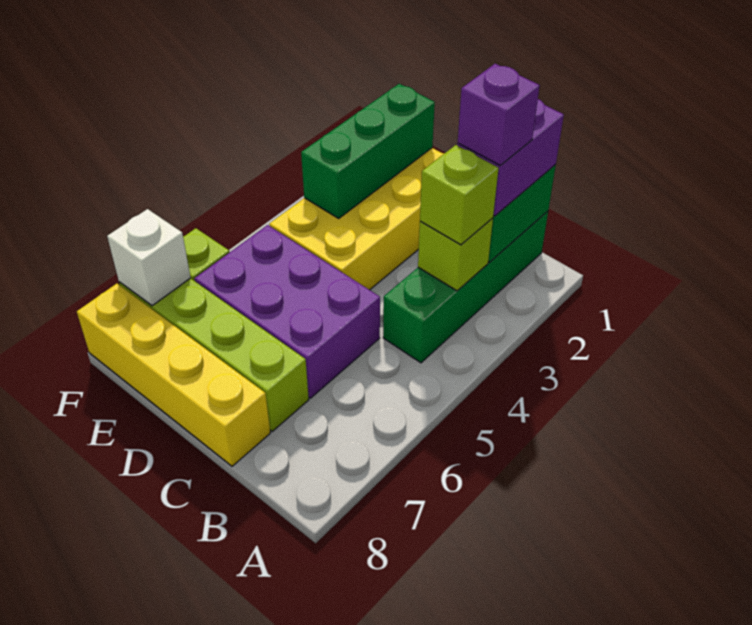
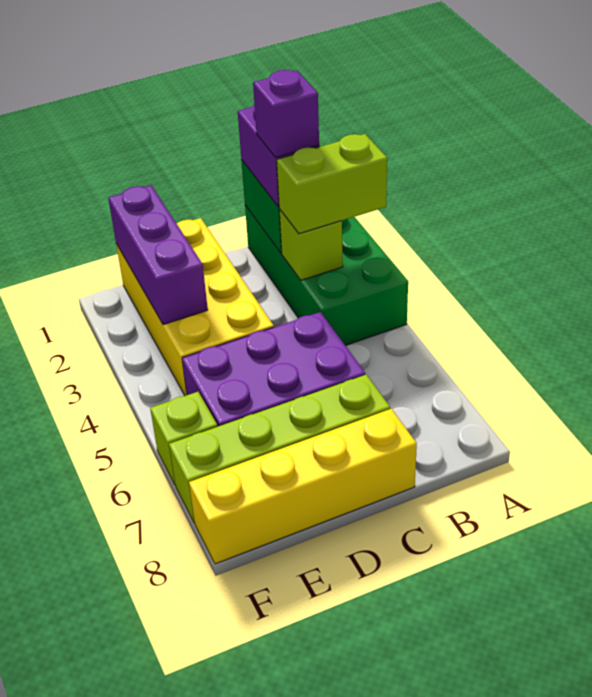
green 1x4 brick [383,211,548,363] -> green 2x4 brick [245,205,408,345]
lime 1x1 brick [420,145,499,245] -> lime 1x2 brick [277,134,387,234]
green 1x3 brick [301,84,435,218] -> purple 1x3 brick [108,185,208,325]
white 1x1 brick [107,209,191,306] -> none

